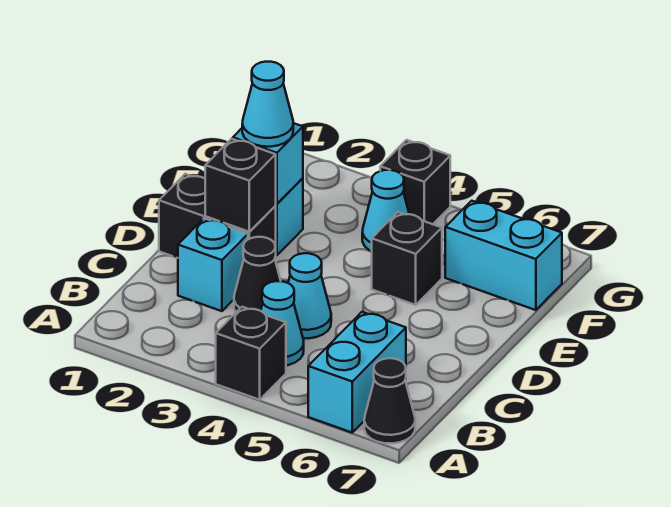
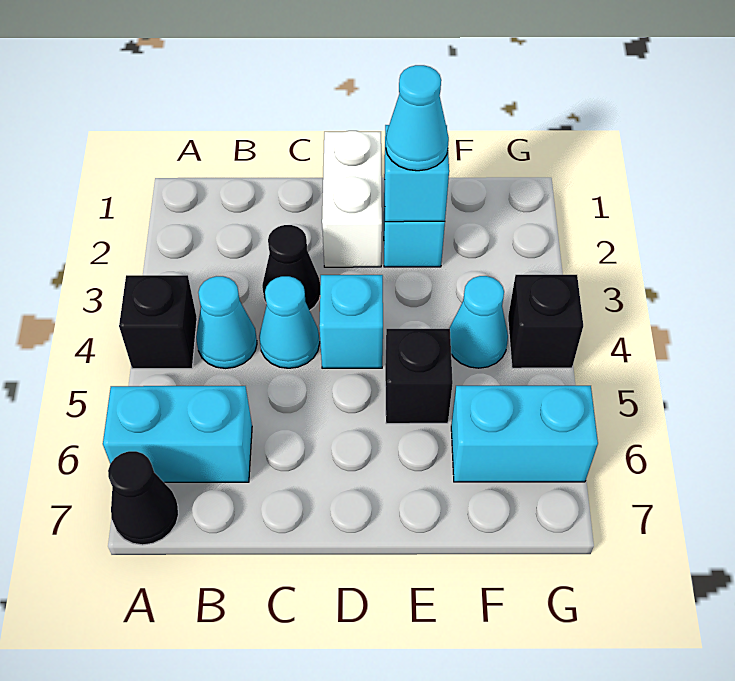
cyan 1x1 brick [178,218,248,311] -> cyan 1x1 brick moved to [319,275,383,368]
black 1x2 brick [159,174,276,258] -> white 1x2 brick [322,131,382,267]
black 1x1 brick [205,139,276,232] -> none
cyan 1x2 brick [445,201,562,310] -> cyan 1x2 brick turned to [451,386,598,482]

